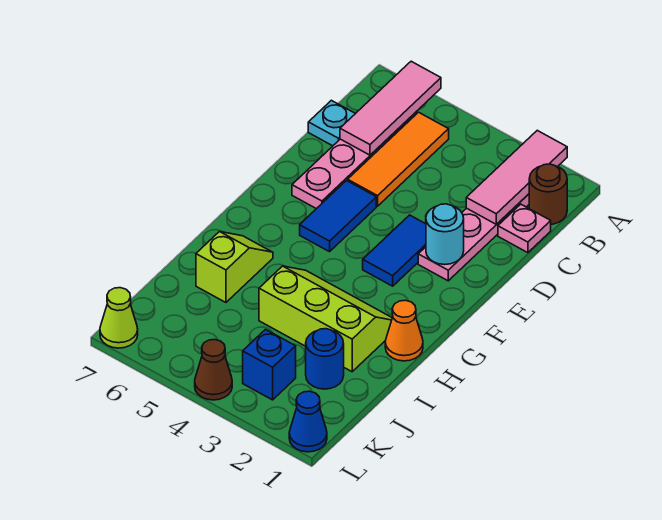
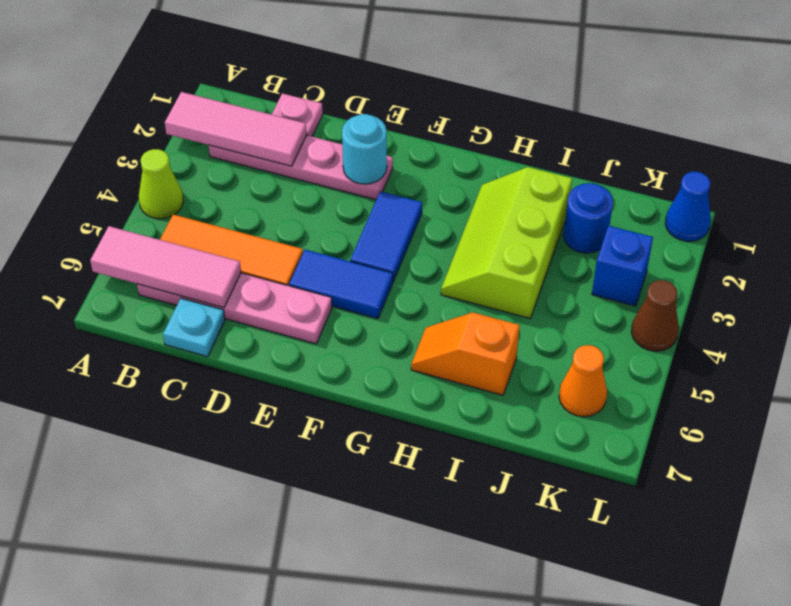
brown 1x1 round brick [529,164,567,224] -> none
blue 1x2 tile [363,215,426,286] -> blue 1x2 tile turned to [350,191,422,282]
orange 1x1 cone [385,300,423,361] -> orange 1x1 cone moved to [559,345,607,417]
lime 1x2 slope [196,232,273,302] -> orange 1x2 slope [411,313,520,395]
lime 1x1 cone [100,288,138,348] -> lime 1x1 cone moved to [139,149,183,219]

